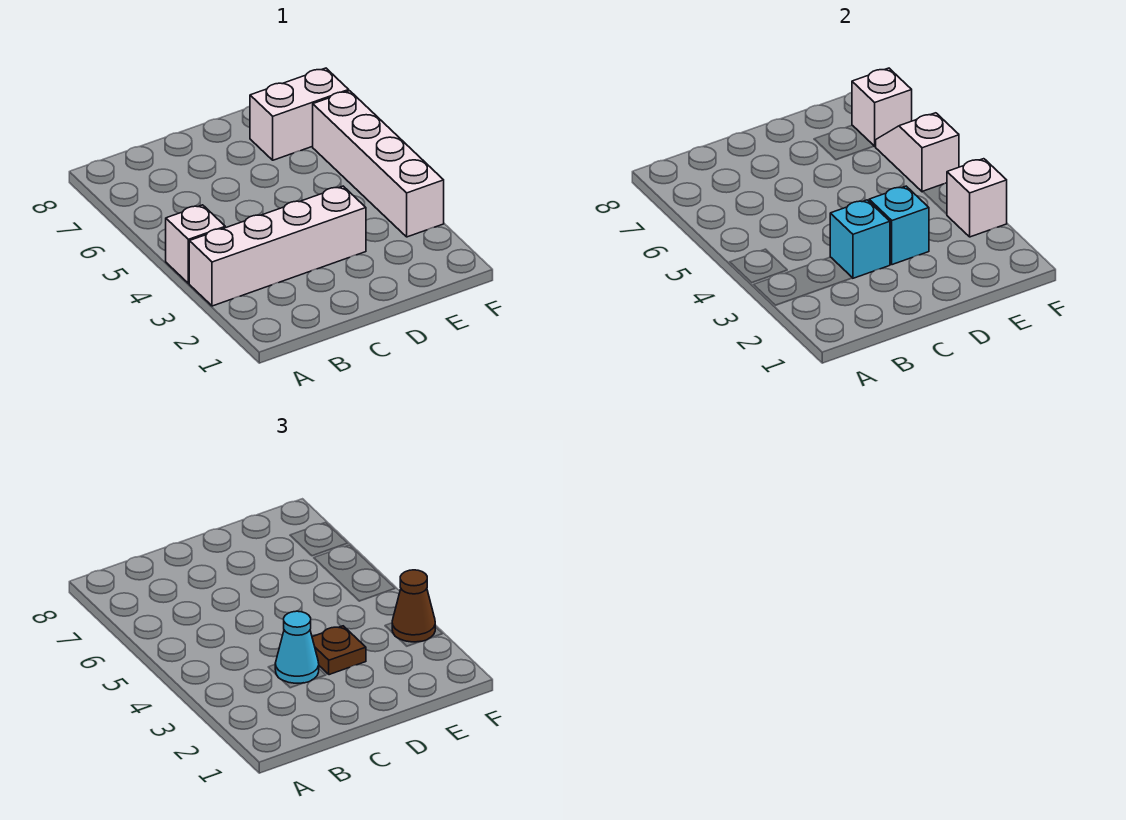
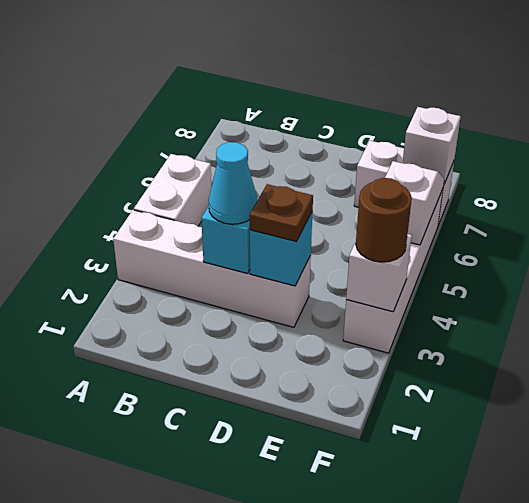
white 1x1 brick [166,205,225,283] -> white 1x2 brick [134,154,211,226]
brown 1x1 cone [392,570,435,642] -> brown 1x1 round brick [356,178,412,262]

